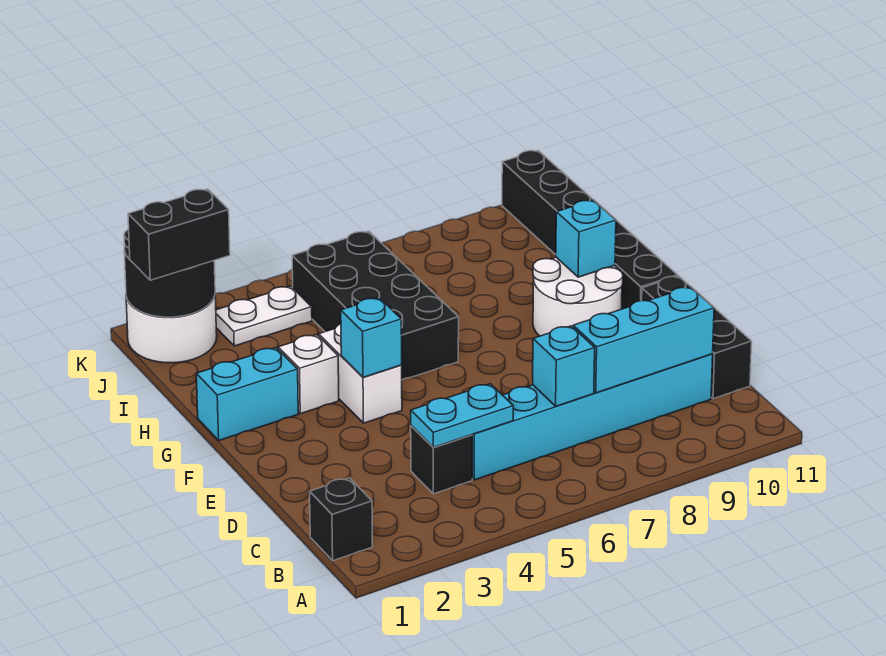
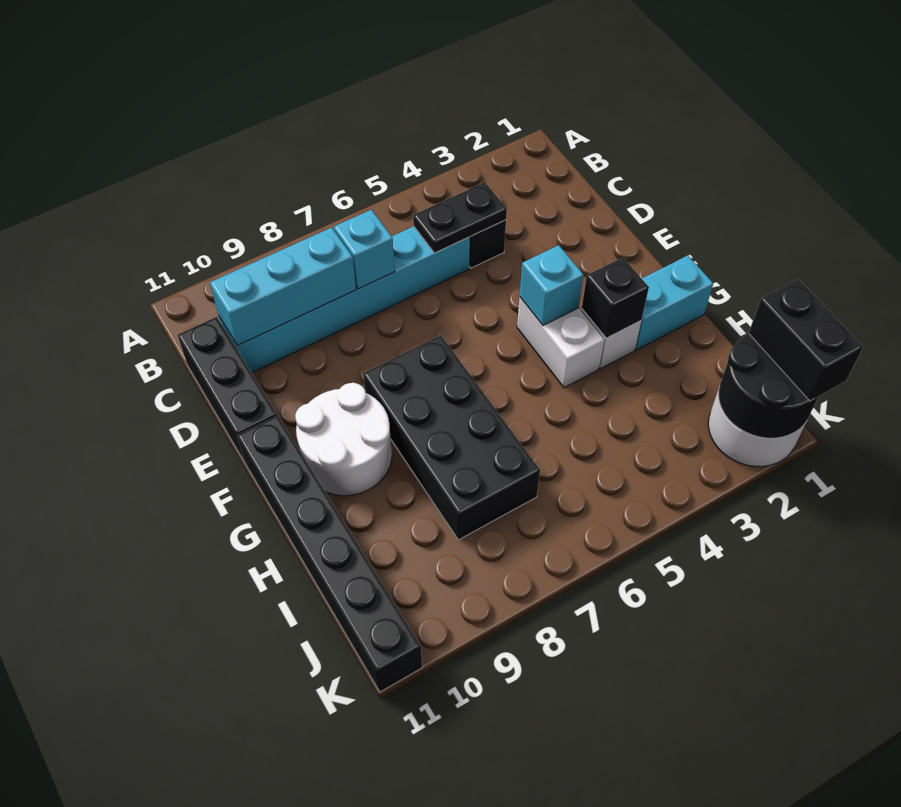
black 1x1 brick [310,478,373,561] -> black 1x1 brick moved to [582,257,649,338]
cyan 1x2 plate [411,384,513,447] -> black 1x2 plate [413,182,507,253]
black 2x4 brick [292,231,459,380] -> black 2x4 brick moved to [363,335,540,540]
cyan 1x1 brick [556,200,616,277] -> none
black 1x2 brick [128,189,230,280] -> black 1x2 brick turned to [749,279,863,401]
white 1x2 plate [216,286,312,346] -> none

